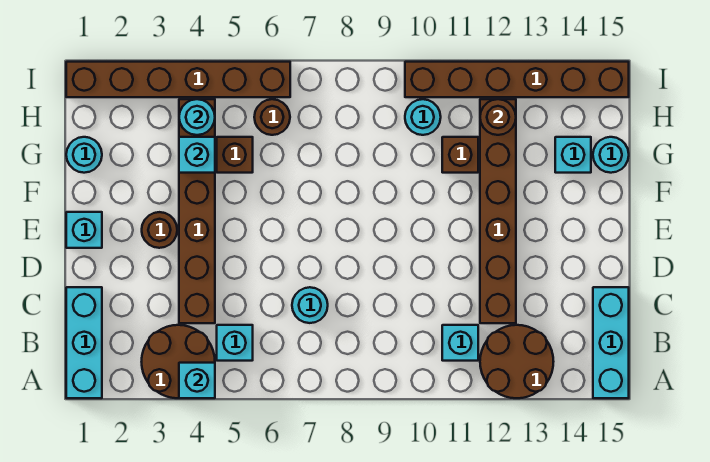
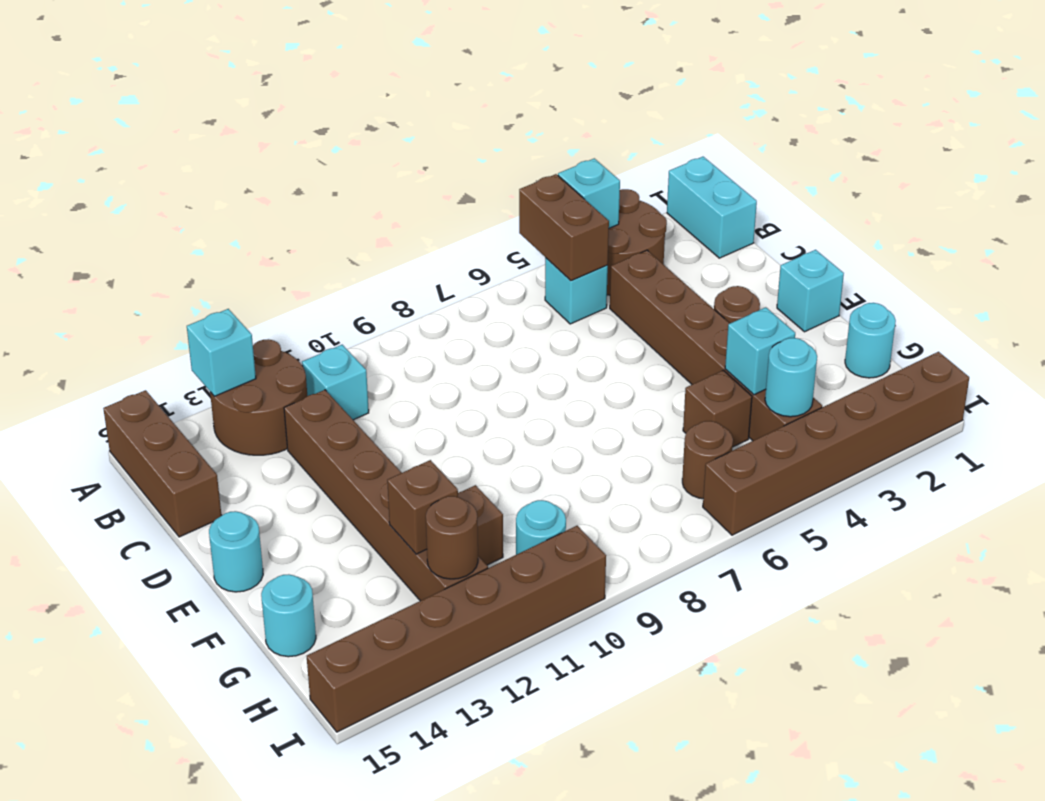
cyan 1x3 brick [66,287,102,398] -> cyan 1x2 brick [667,157,757,258]
none -> brown 1x2 brick [519,174,609,281]
cyan 1x3 brick [593,287,629,398] -> brown 1x3 brick [103,390,222,537]
cyan 1x1 round brick [292,287,328,323] -> cyan 1x1 round brick moved to [209,511,263,592]
none -> brown 1x1 brick [387,460,458,554]
cyan 1x1 brick [555,137,591,173] -> cyan 1x1 brick moved to [187,309,256,397]

